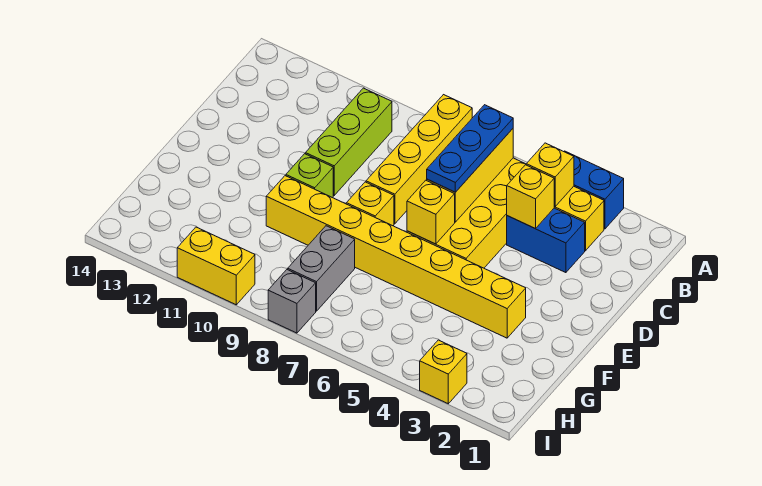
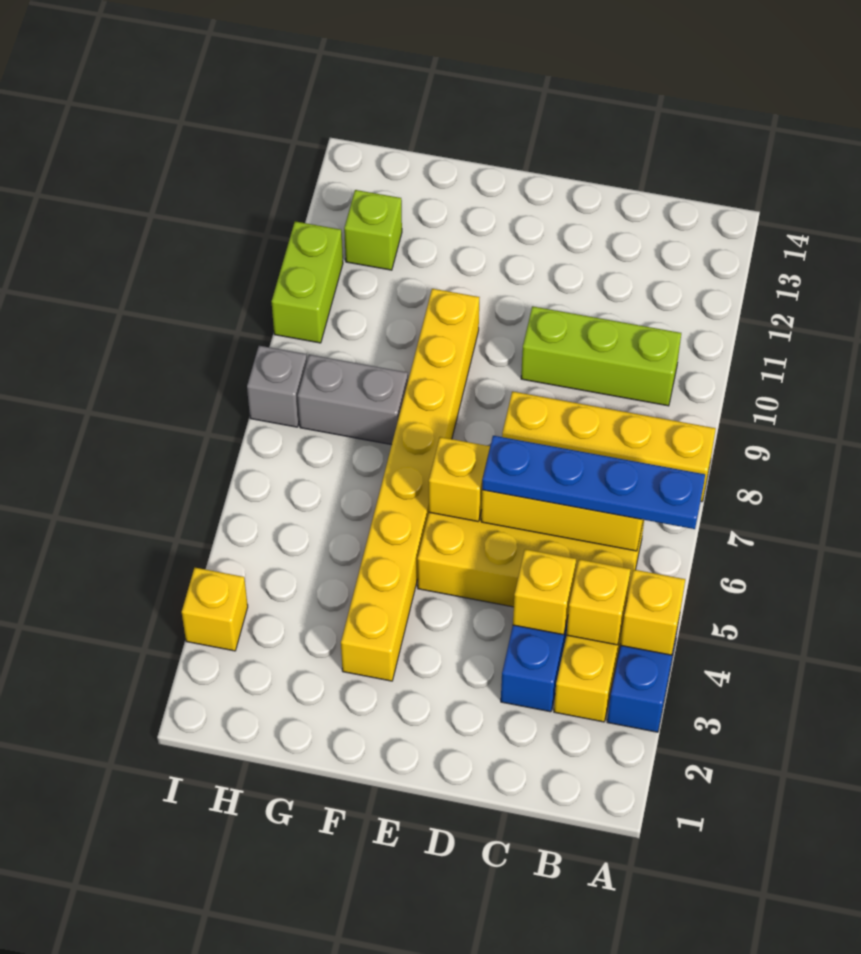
blue 1x3 plate [427,105,513,192] -> blue 1x4 plate [482,436,705,529]
yellow 1x1 brick [346,182,394,226] -> yellow 1x1 brick moved to [620,570,685,655]
lime 1x1 brick [286,154,333,198] -> lime 1x1 brick moved to [344,190,402,270]
yellow 1x2 brick [177,227,255,305] -> lime 1x2 brick [271,221,343,343]

